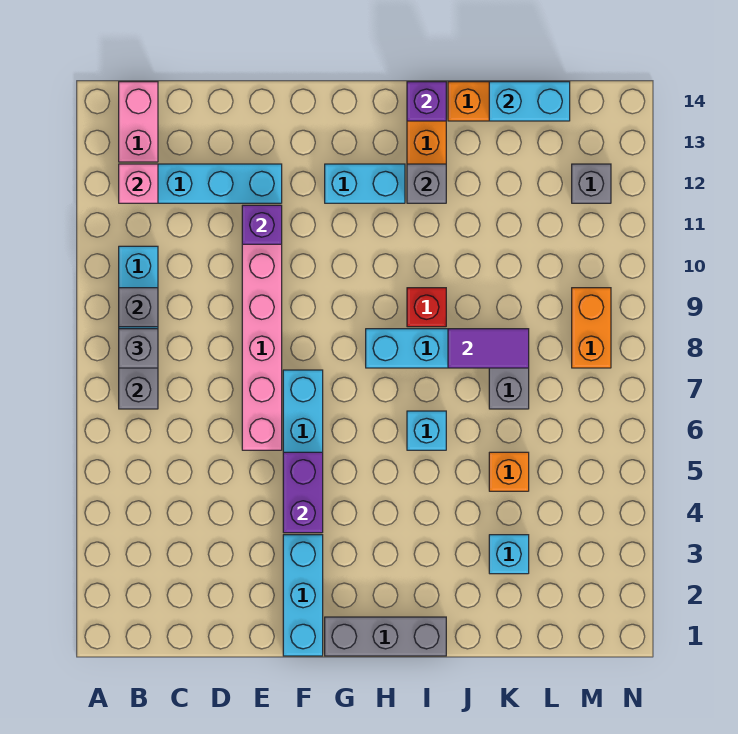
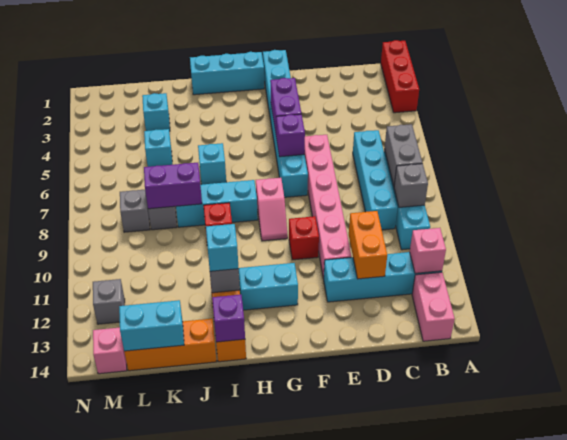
none -> red 1x3 brick [381,40,419,113]
grey 1x1 brick [119,329,158,368] -> grey 1x1 brick moved to [120,190,150,232]
none -> cyan 1x4 brick [353,130,397,230]
purple 1x1 brick [242,205,282,244] -> purple 1x1 brick moved to [276,114,305,157]
none -> red 1x1 brick [289,216,319,260]
grey 1x3 brick [325,617,446,656] -> cyan 1x3 brick [190,52,264,95]
none -> pink 1x2 slope [256,178,288,241]
none -> cyan 1x1 brick [206,224,239,271]
purple 1x2 tile [448,329,529,368] -> purple 1x2 brick [144,163,202,209]
orange 1x1 brick [489,452,529,491] -> cyan 1x1 brick [144,129,172,167]
orange 1x2 brick [572,288,611,368] -> orange 1x2 brick moved to [349,211,387,279]
none -> pink 1x1 brick [93,328,127,374]

